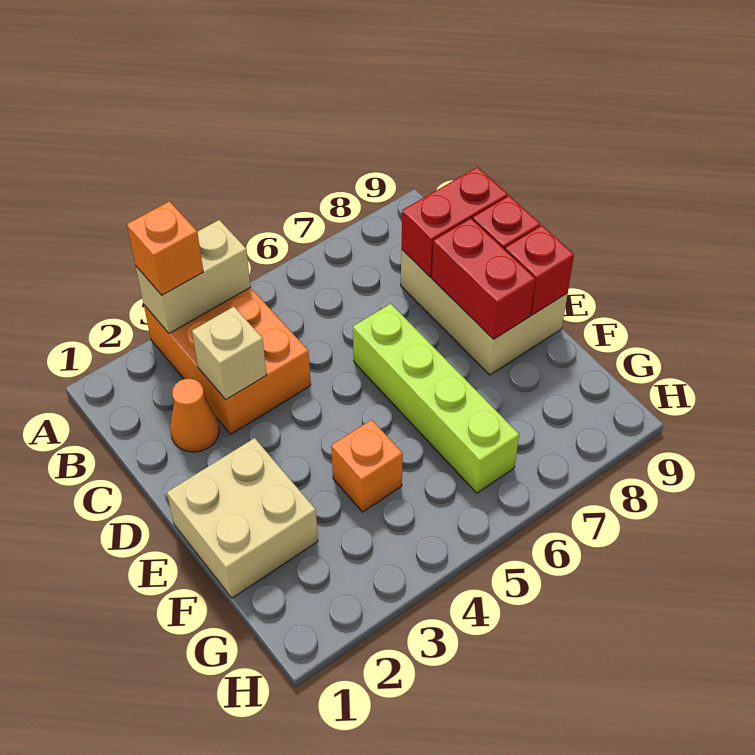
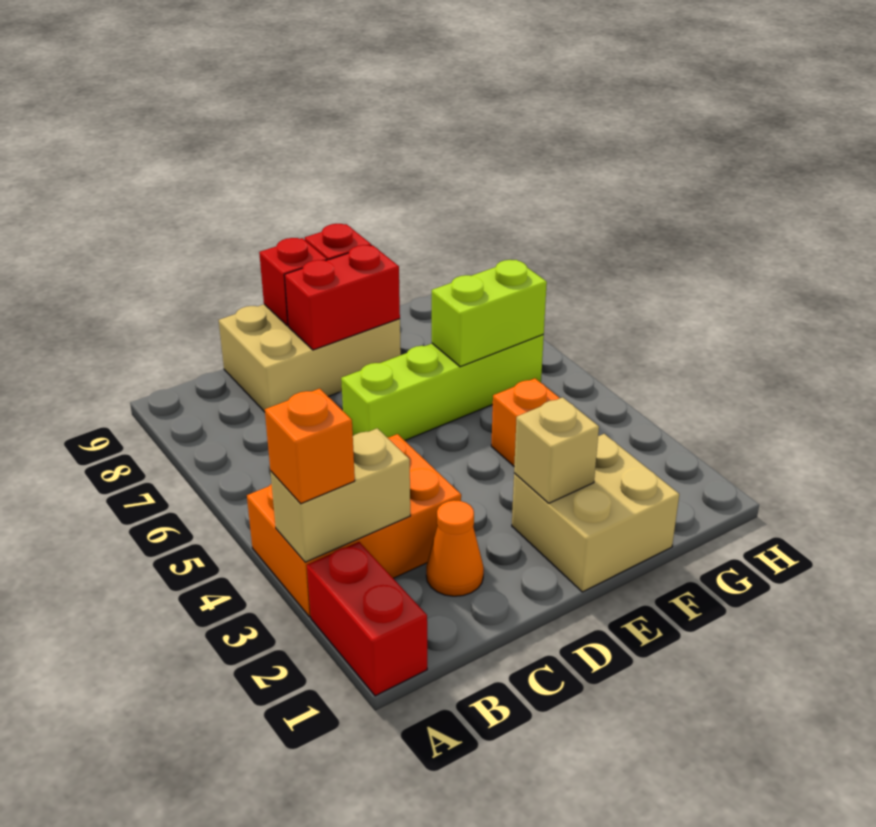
tan 1x2 brick [136,220,251,333] -> tan 1x2 brick turned to [271,428,410,562]
tan 1x1 brick [192,307,266,400] -> tan 1x1 brick moved to [514,397,599,503]
red 1x2 brick [401,167,508,277] -> red 1x2 brick moved to [307,542,427,696]
none -> lime 1x2 brick [432,260,547,367]

